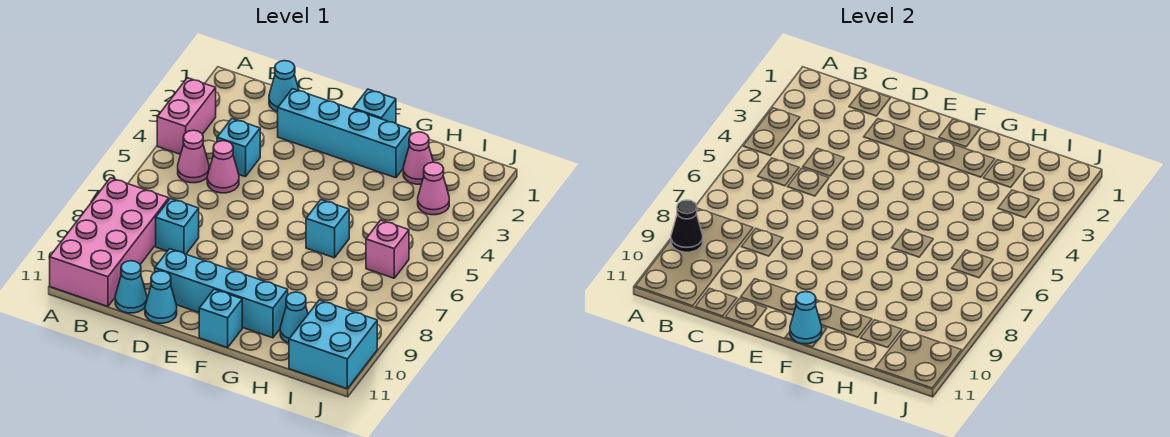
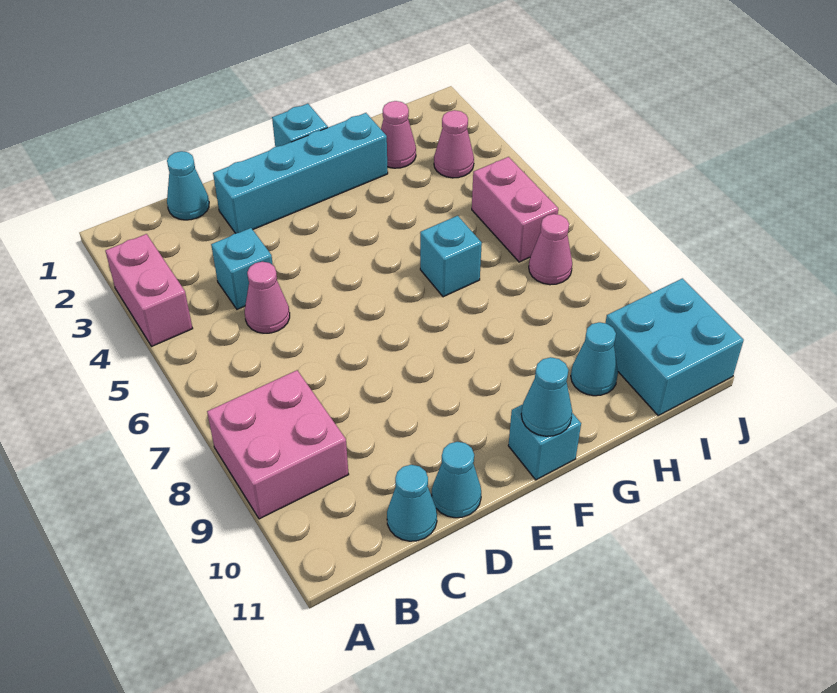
pink 2x4 brick [50,178,169,306] -> pink 2x2 brick [207,370,349,519]
black 1x1 cone [671,200,703,252] -> none
pink 1x1 cone [178,130,209,183] -> pink 1x1 cone moved to [529,214,572,285]
cyan 1x1 brick [156,198,199,254] -> none
cyan 1x4 brick [155,249,288,338] -> none
pink 1x1 brick [366,220,409,278] -> pink 1x2 brick [472,157,558,262]

